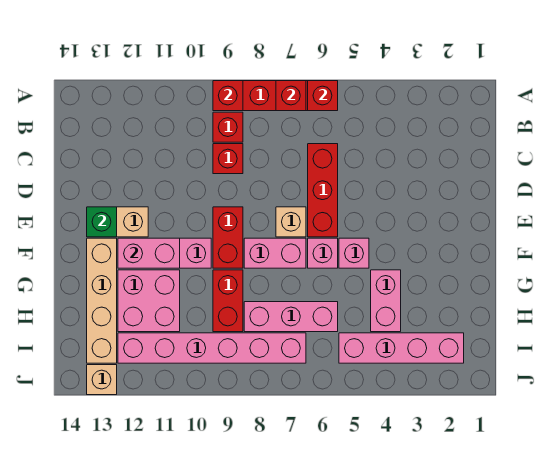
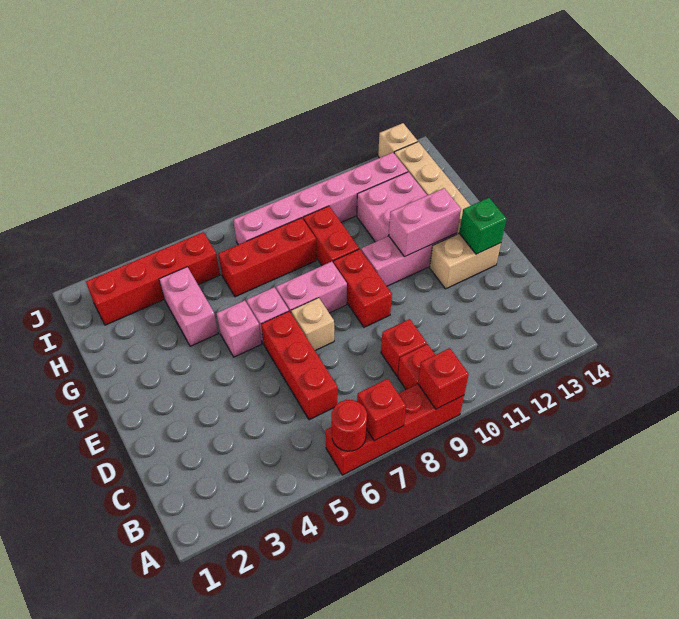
red 1x1 brick [308,81,338,111] -> red 1x1 round brick [332,400,367,451]
pink 1x3 brick [244,302,338,332] -> red 1x3 brick [218,218,317,297]
pink 1x4 brick [339,333,464,363] -> red 1x4 brick [86,232,220,325]

